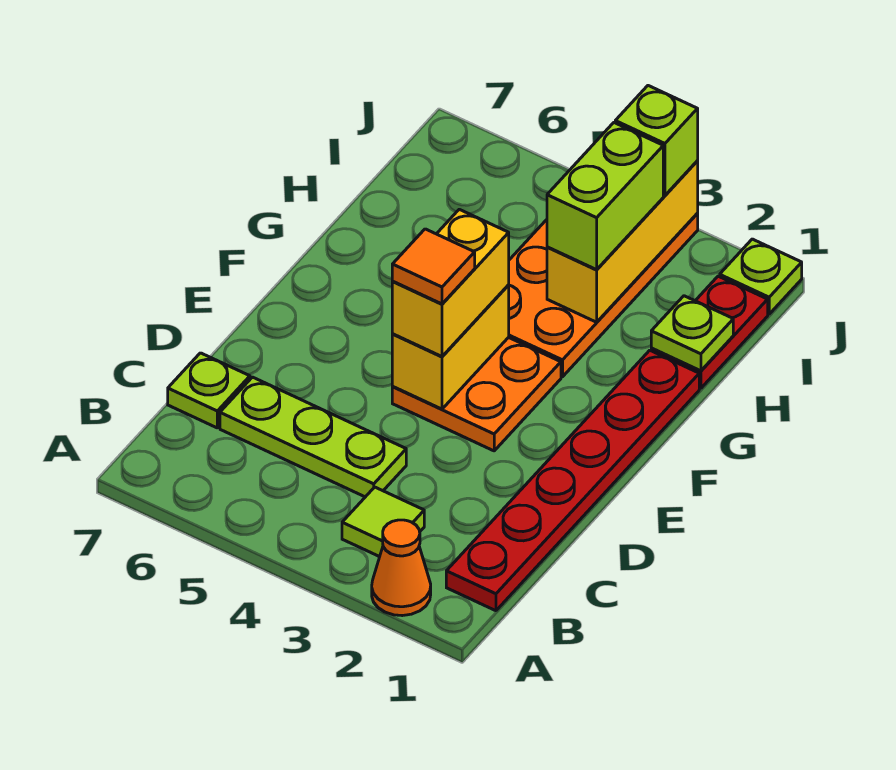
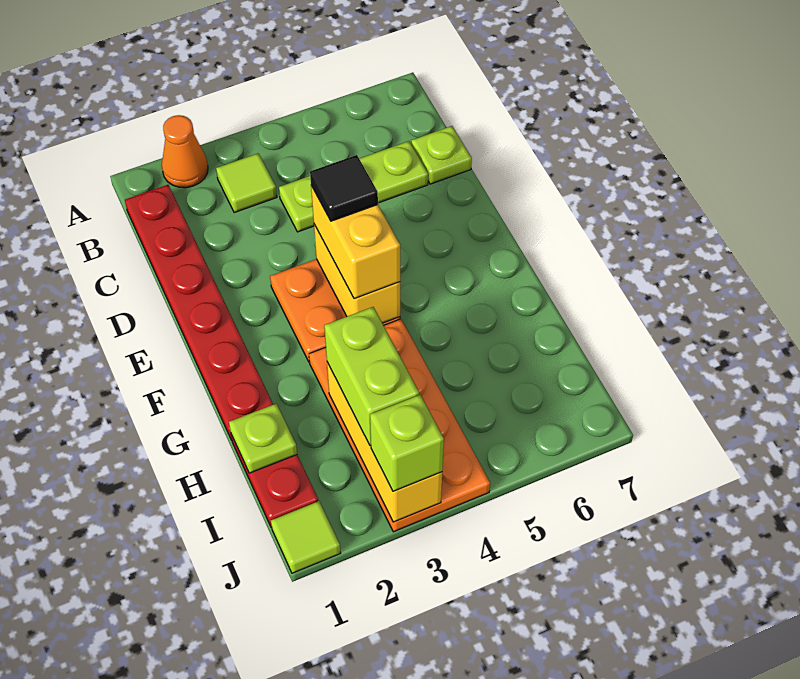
orange 1x1 tile [392,229,475,304] -> black 1x1 tile [310,155,378,221]
lime 1x1 plate [720,239,802,314] -> lime 1x1 tile [271,501,340,573]

